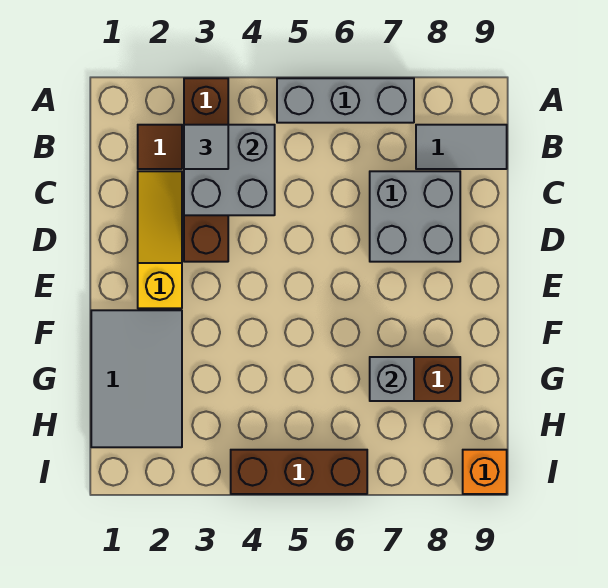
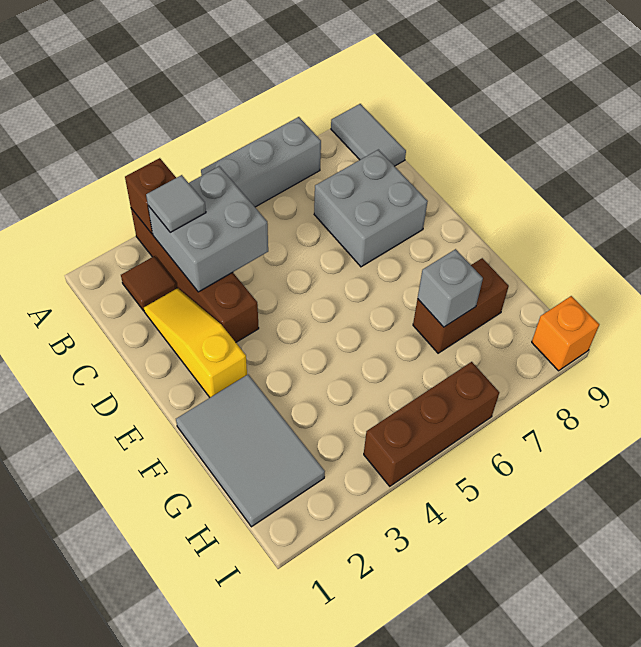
none -> brown 1x1 brick [125,158,176,234]
grey 1x2 tile [416,125,507,169] -> grey 1x2 tile turned to [331,104,406,166]

